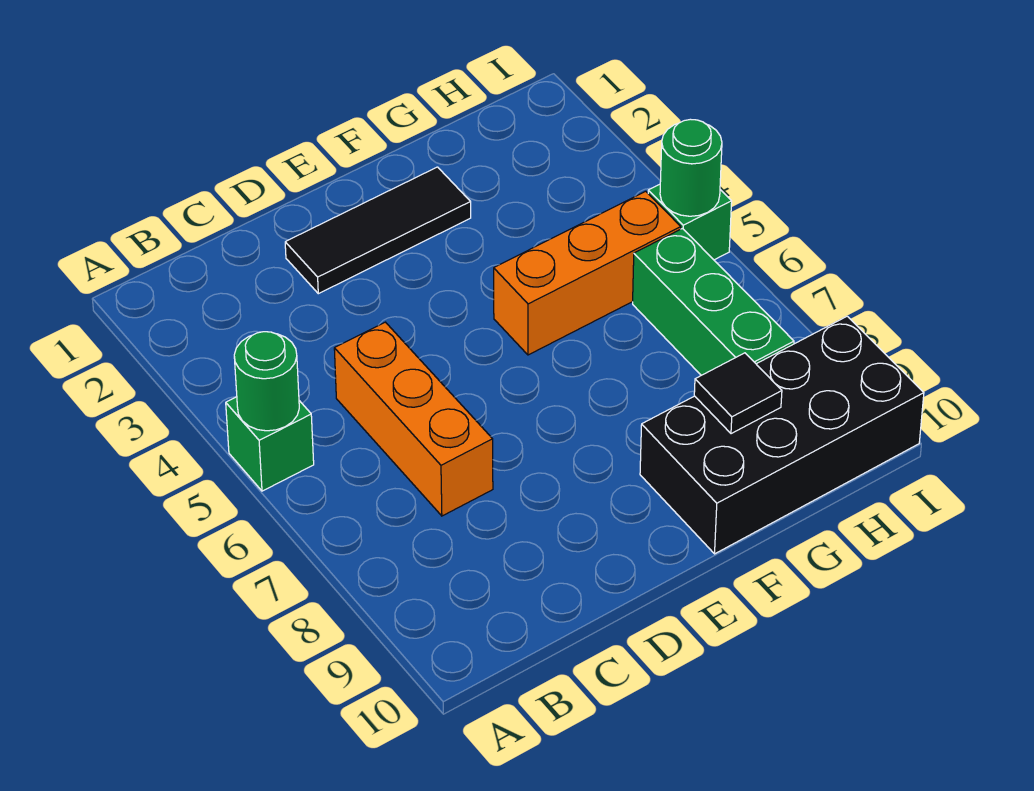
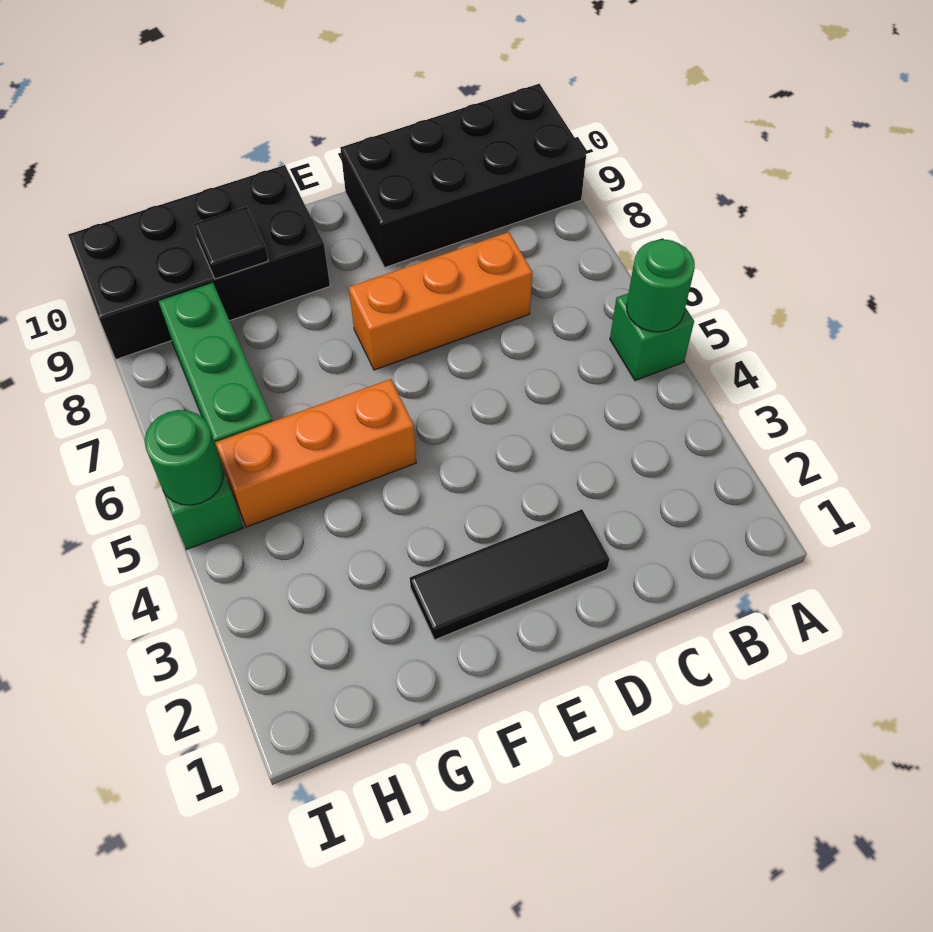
none -> black 2x4 brick [340,84,586,267]
orange 1x3 brick [334,322,493,516] -> orange 1x3 brick turned to [349,232,533,370]

